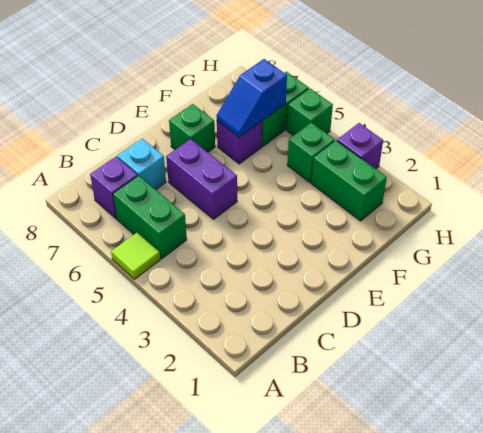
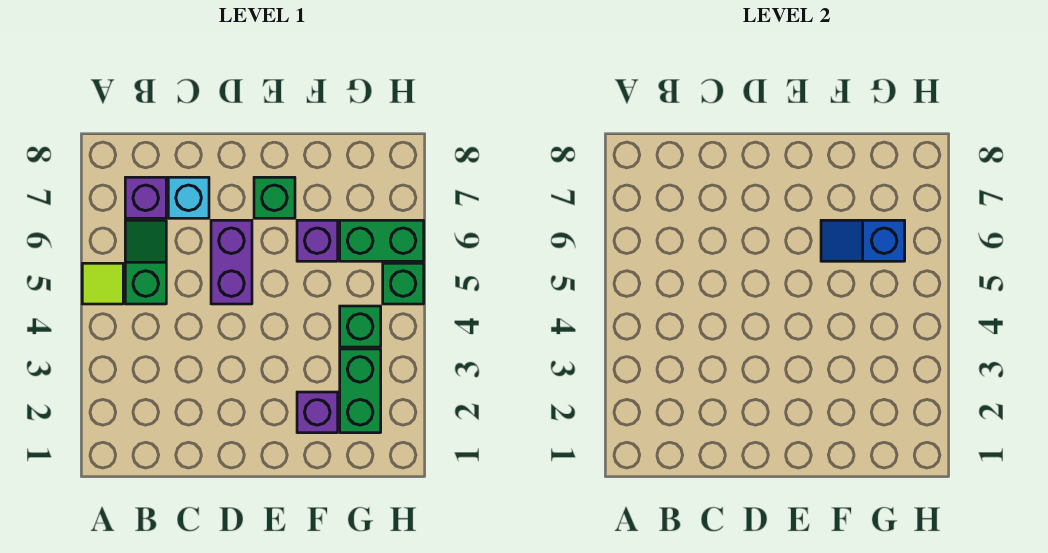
green 1x2 brick [113,176,187,259] -> green 1x2 slope [125,220,166,304]
purple 1x1 brick [337,123,383,169] -> purple 1x1 brick moved to [297,392,338,433]

